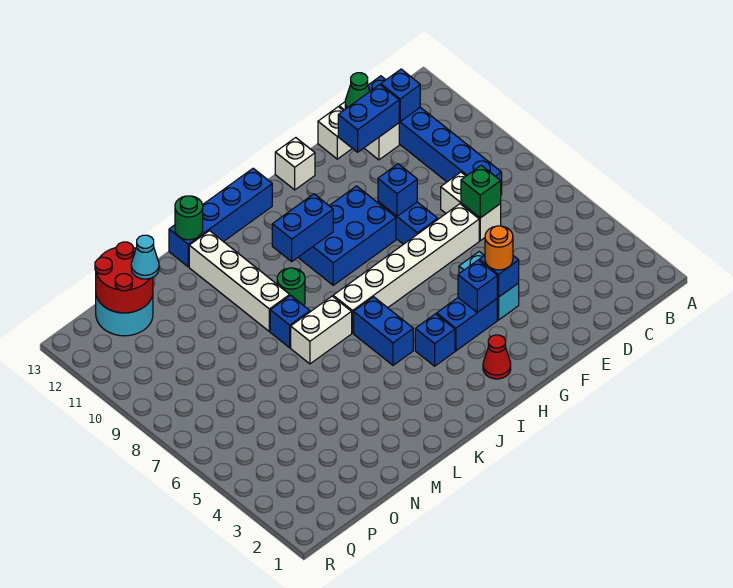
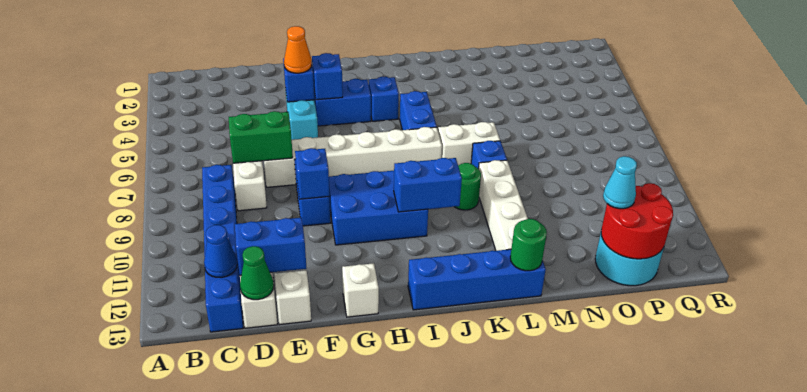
blue 1x1 brick [381,69,420,121] -> blue 1x1 cone [204,225,237,278]
green 1x1 brick [461,165,501,218] -> green 1x2 brick [229,111,293,163]
orange 1x1 round brick [485,226,513,270] -> orange 1x1 cone [284,26,312,73]
red 1x1 cone [483,335,511,379] -> none

